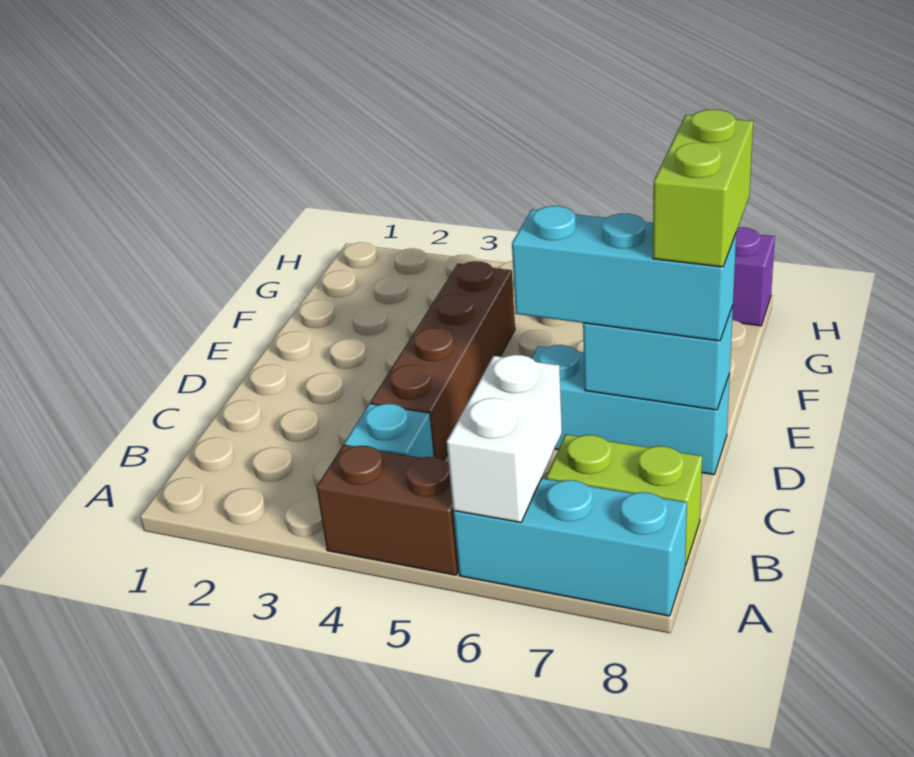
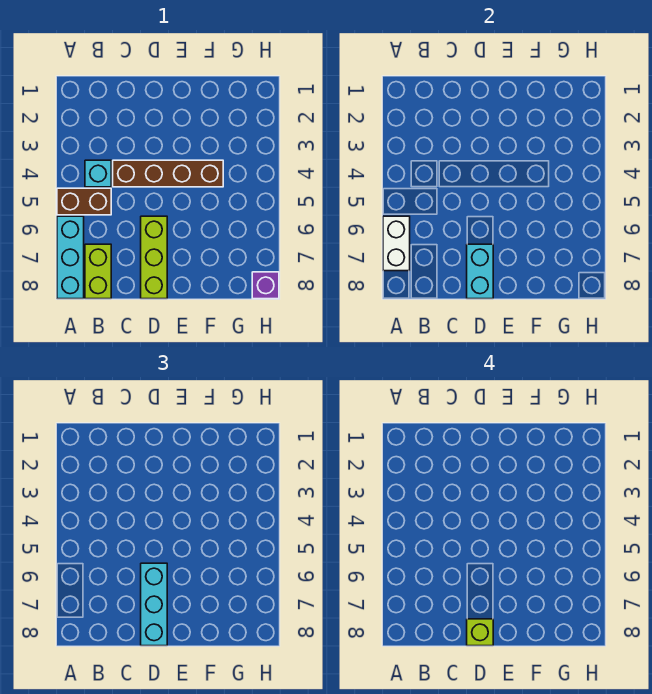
brown 1x2 brick [317,445,459,575] -> brown 1x2 brick turned to [57,188,111,215]
white 1x2 brick [447,355,562,522] -> white 1x2 brick turned to [383,216,410,271]
cyan 1x3 brick [532,345,730,475] -> lime 1x3 brick [141,216,167,299]
lime 1x2 brick [653,110,753,267] -> lime 1x1 brick [467,619,493,646]

